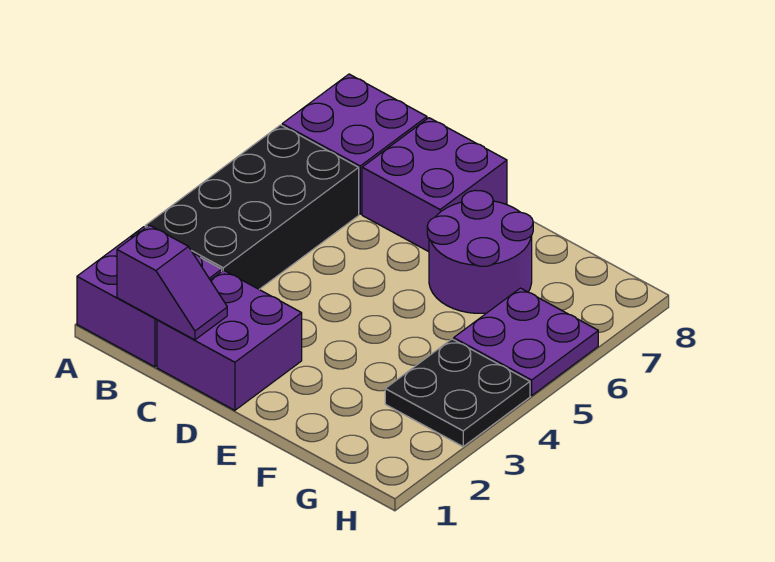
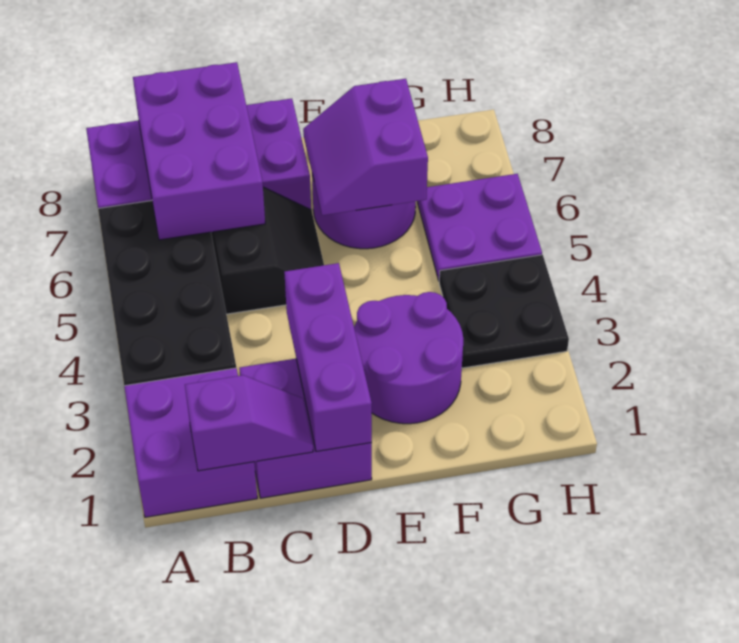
none -> purple 2x3 brick [133,62,265,240]
none -> black 2x2 slope [211,187,324,314]
none -> purple 1x3 brick [284,263,372,451]
none -> purple 2x2 round brick [354,292,463,424]
none -> purple 2x2 slope [303,79,428,215]

